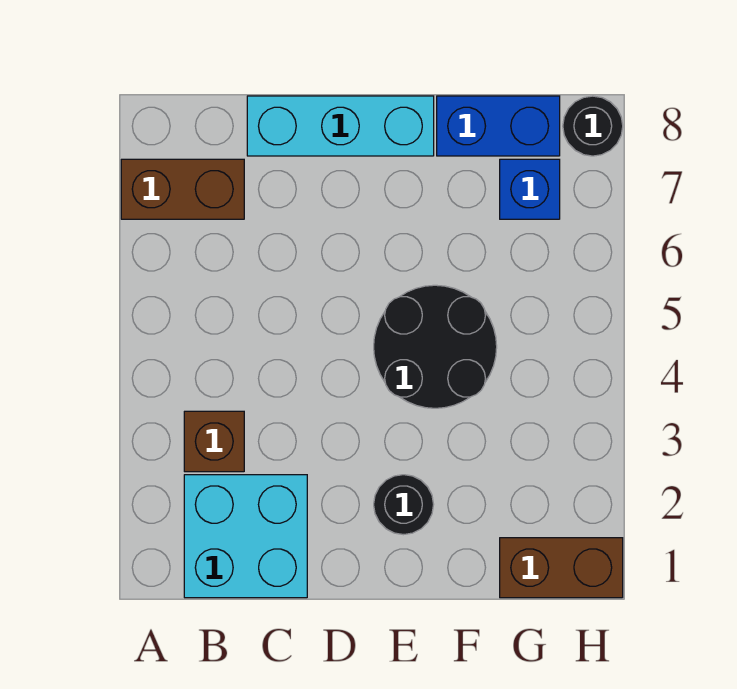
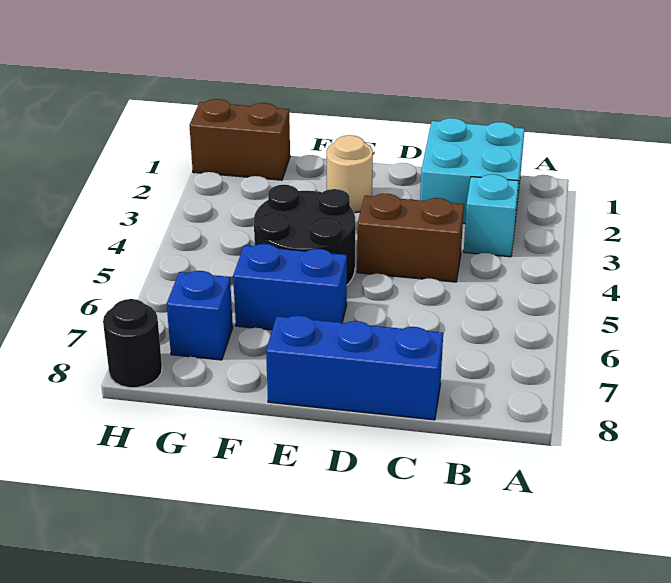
brown 1x2 brick [121,159,244,219] -> brown 1x2 brick moved to [357,194,464,282]
brown 1x1 brick [184,411,244,472] -> cyan 1x1 brick [464,174,519,257]
cyan 1x3 brick [247,96,434,156] -> blue 1x3 brick [266,315,443,420]
black 1x1 round brick [374,475,434,535] -> tan 1x1 round brick [327,135,373,213]
blue 1x2 brick [437,96,560,156] -> blue 1x2 brick moved to [233,244,347,330]

